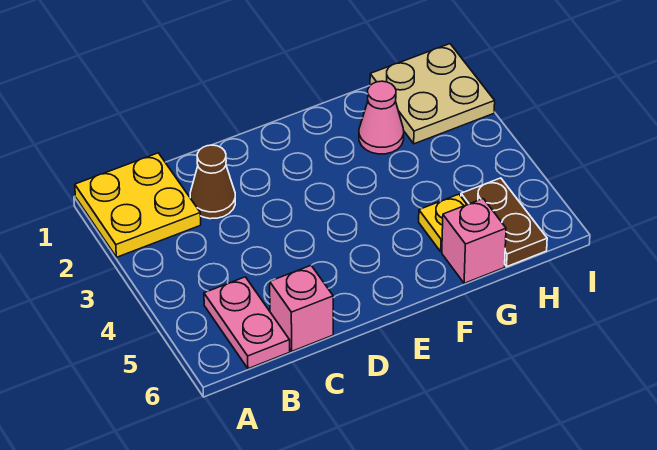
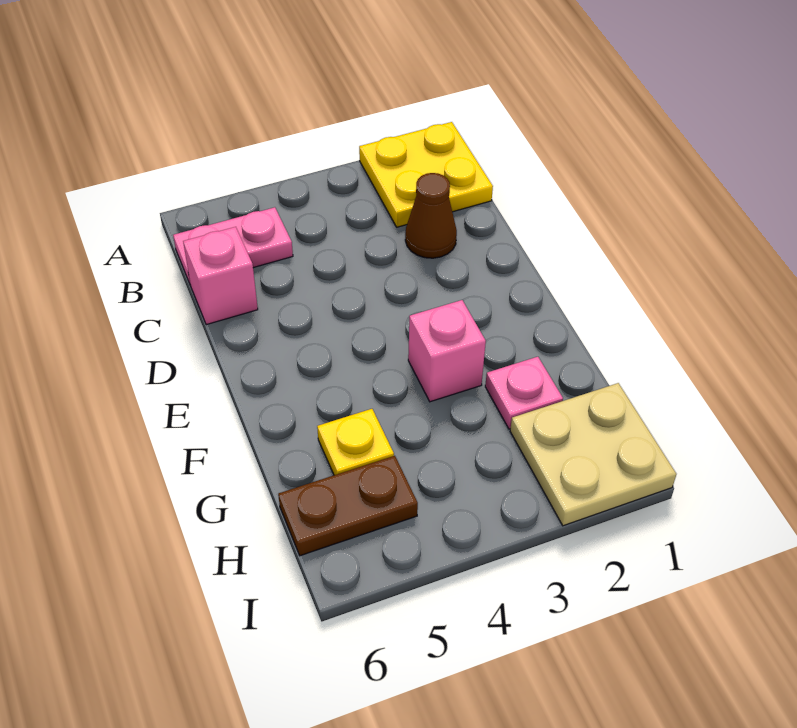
pink 1x1 cone [359,81,404,154] -> pink 1x1 plate [485,357,563,429]
pink 1x1 brick [442,199,506,283] -> pink 1x1 brick moved to [408,300,486,402]

